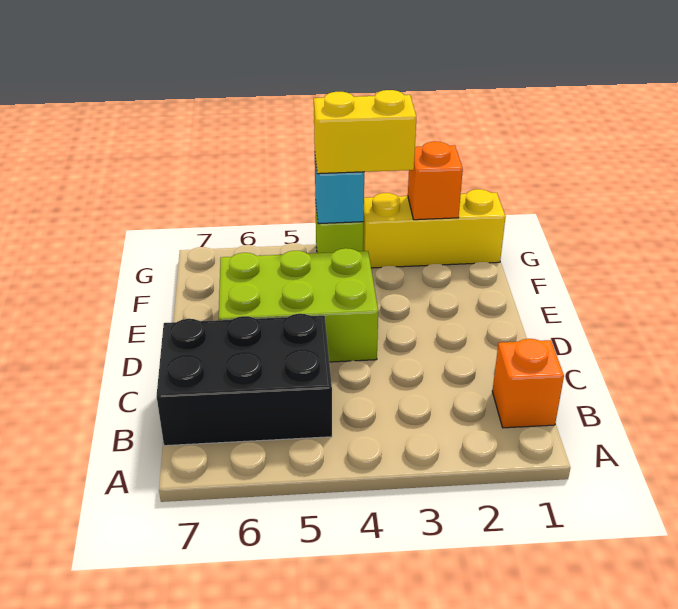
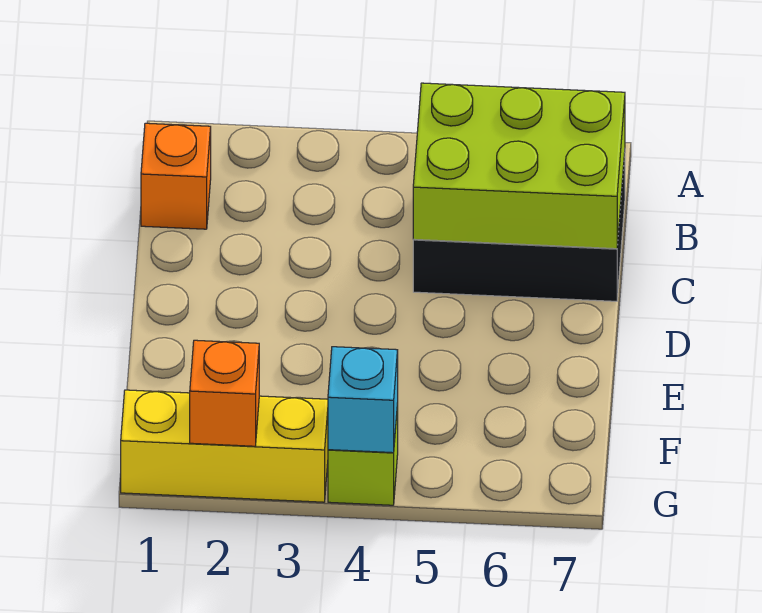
lime 2x3 brick [219,248,378,362] -> lime 2x3 brick moved to [413,83,625,249]
yellow 1x2 brick [314,90,416,174] -> none

